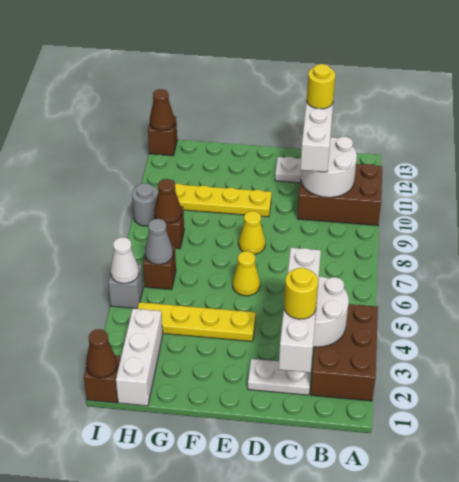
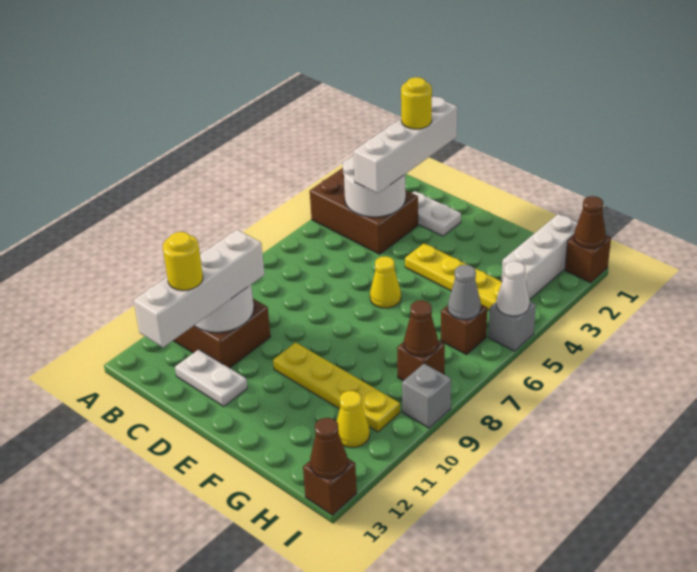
brown 2x3 brick [311,304,378,401] -> brown 2x3 brick turned to [310,168,418,254]
yellow 1x1 cone [239,211,265,254] -> yellow 1x1 cone moved to [337,391,370,448]
grey 1x1 round brick [132,183,158,226] -> grey 1x1 brick [402,364,451,428]

